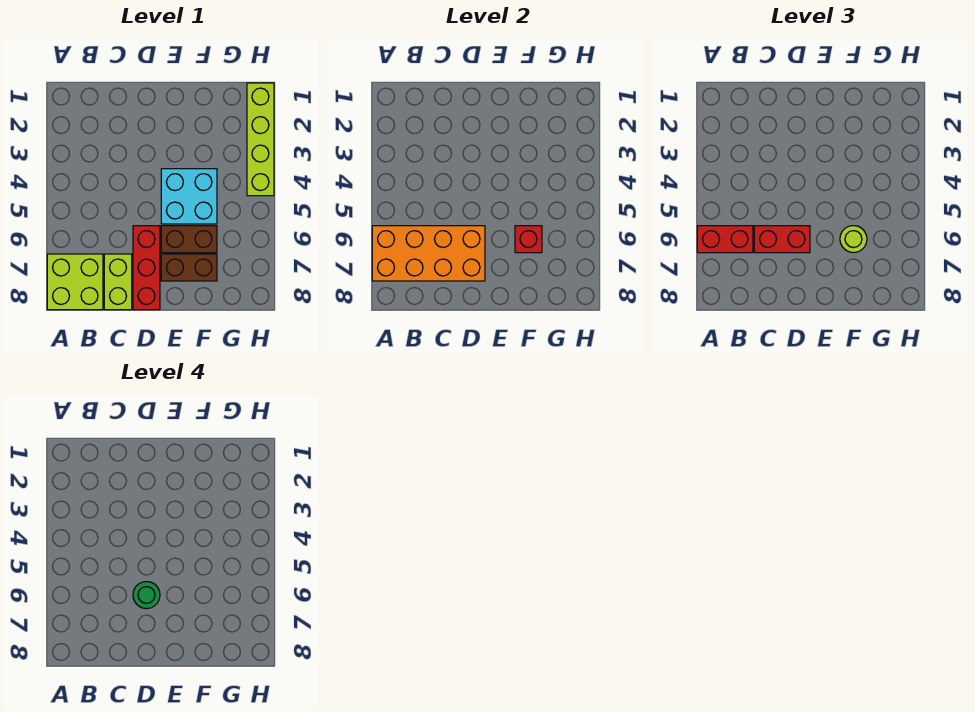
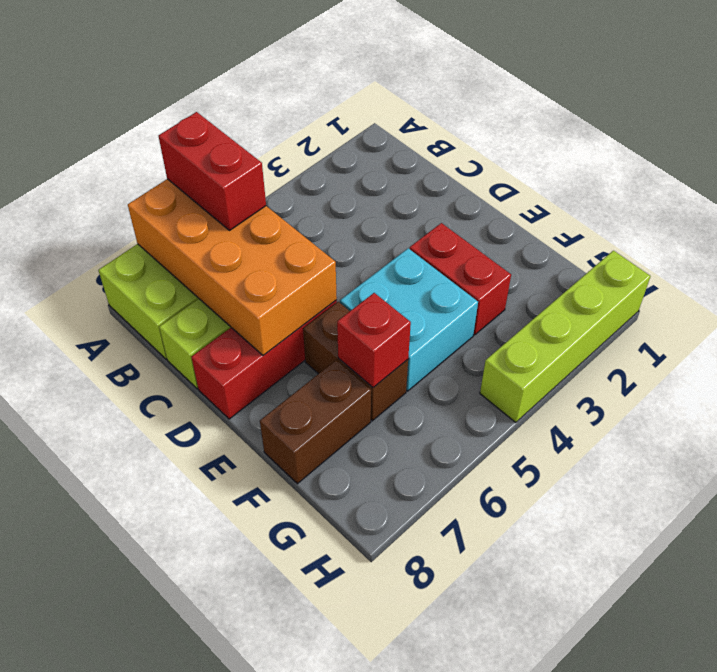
red 1x2 brick [754,226,810,253] -> red 1x2 brick moved to [410,223,511,335]
green 1x1 round brick [133,582,160,609] -> none
brown 1x2 brick [161,254,217,281] -> brown 1x2 brick turned to [260,360,371,484]
lime 1x1 round brick [840,226,867,253] -> none

